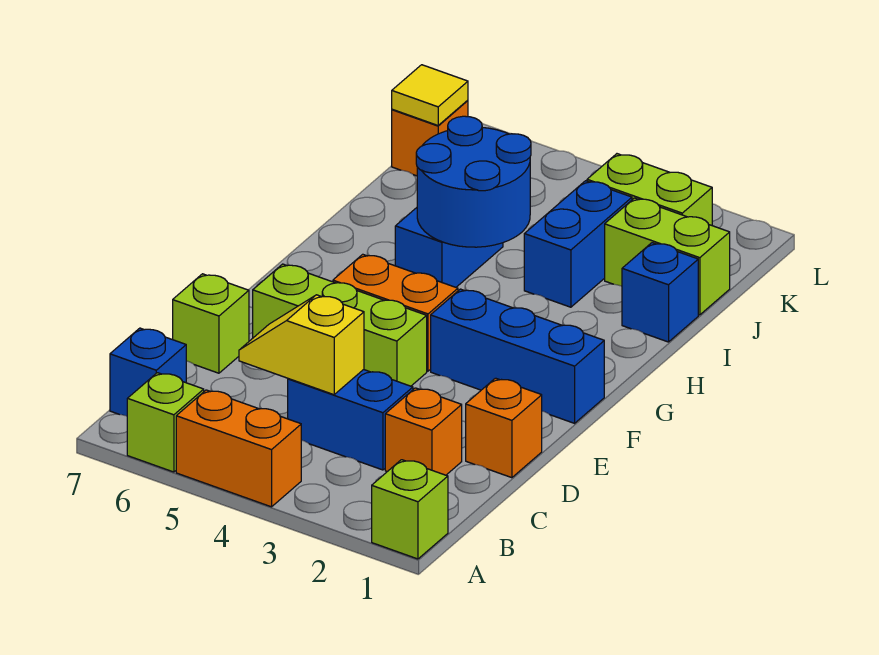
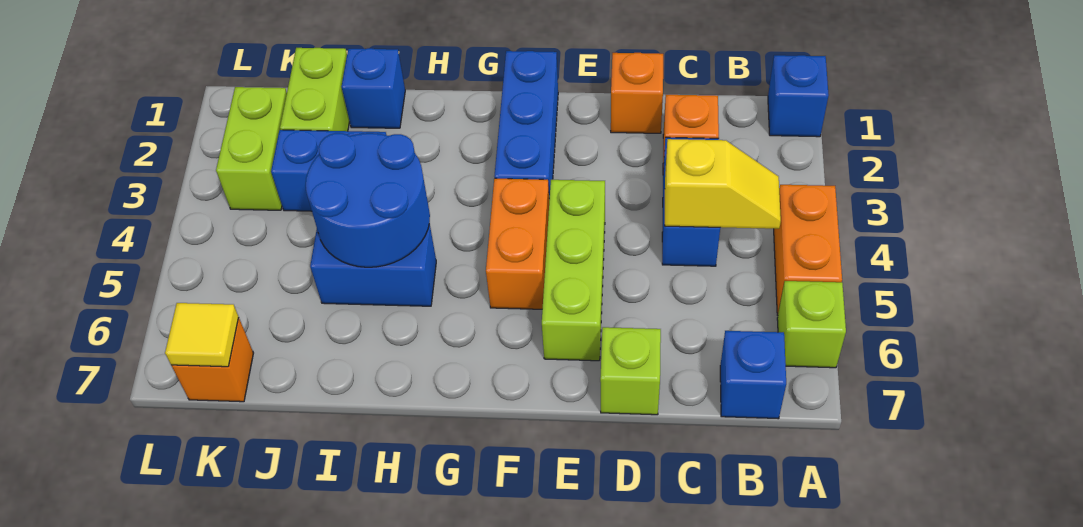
lime 1x1 brick [372,460,448,559] -> blue 1x1 brick [768,55,829,137]
yellow 1x2 slope [239,295,364,395] -> yellow 1x2 slope turned to [665,139,781,229]

